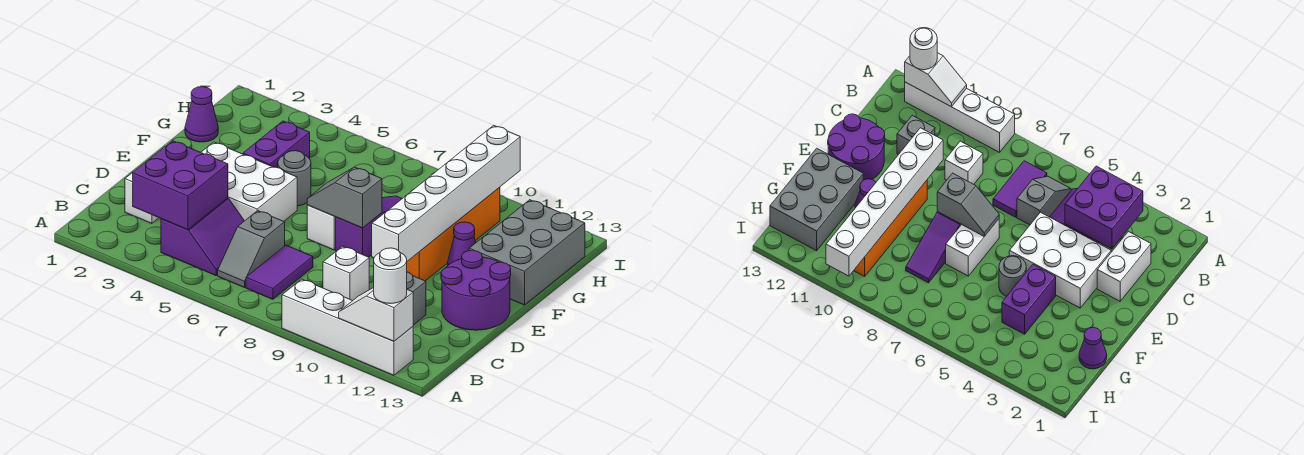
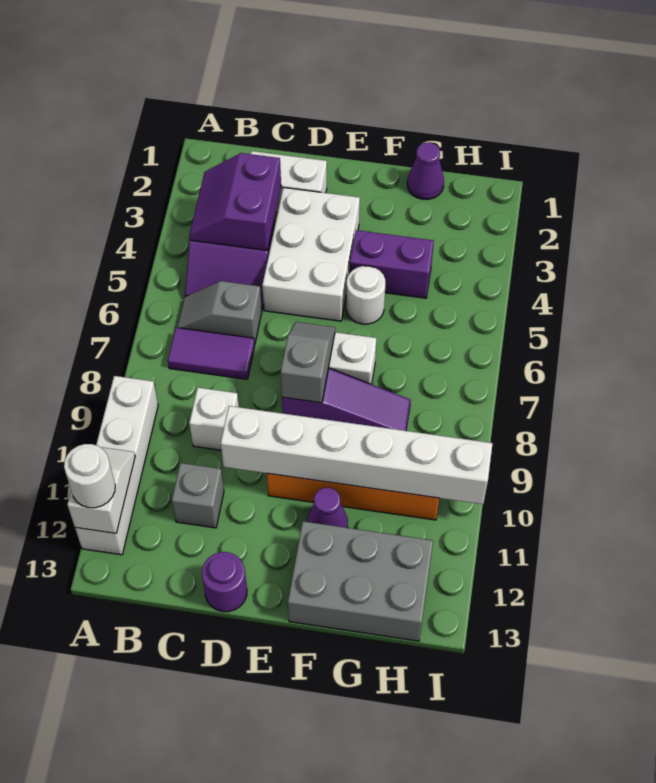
purple 2x2 brick [133,141,228,230] -> purple 2x2 slope [189,153,281,251]
purple 2x2 round brick [441,250,511,330] -> purple 1x1 round brick [202,552,247,612]
grey 1x1 round brick [278,151,311,206] -> white 1x1 round brick [346,266,385,324]

